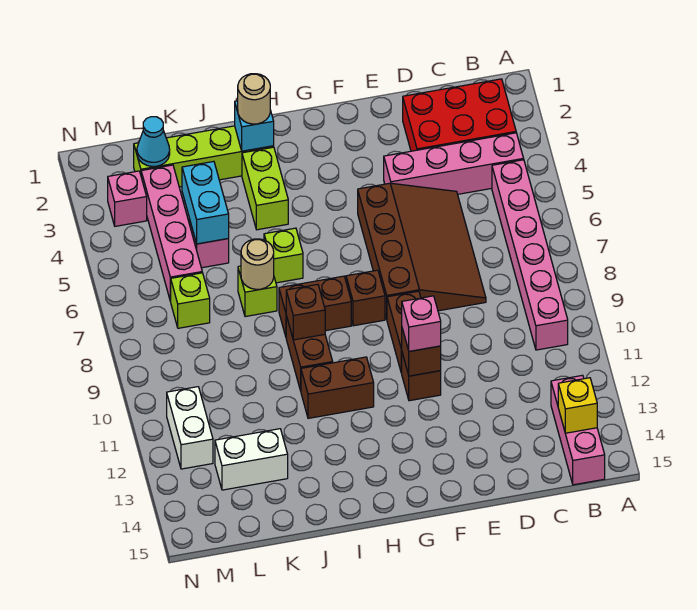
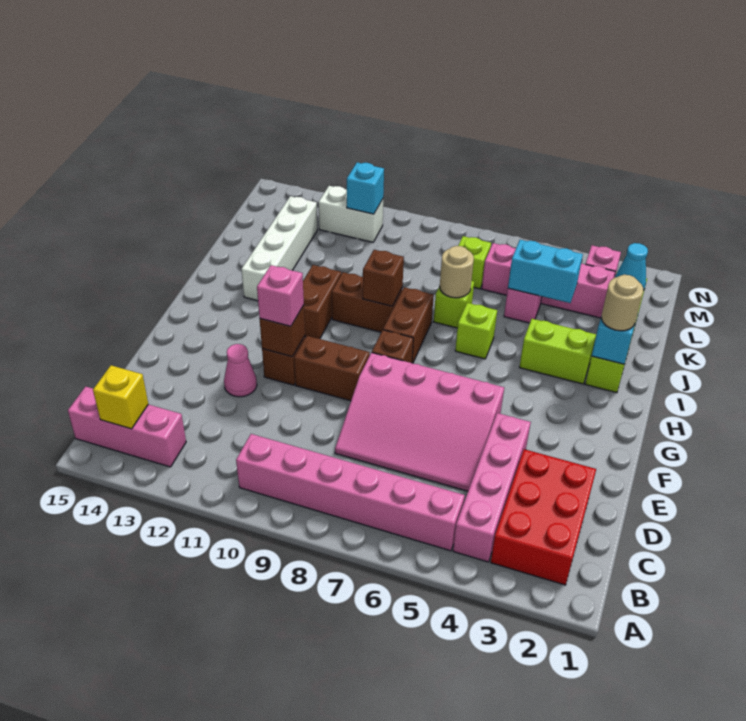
brown 3x4 slope [358,183,486,319] -> pink 3x4 slope [335,353,504,491]
none -> pink 1x1 cone [224,344,257,397]
white 1x2 brick [215,429,288,490] -> white 1x4 brick [241,196,317,301]
none -> cyan 1x1 brick [347,162,384,214]

